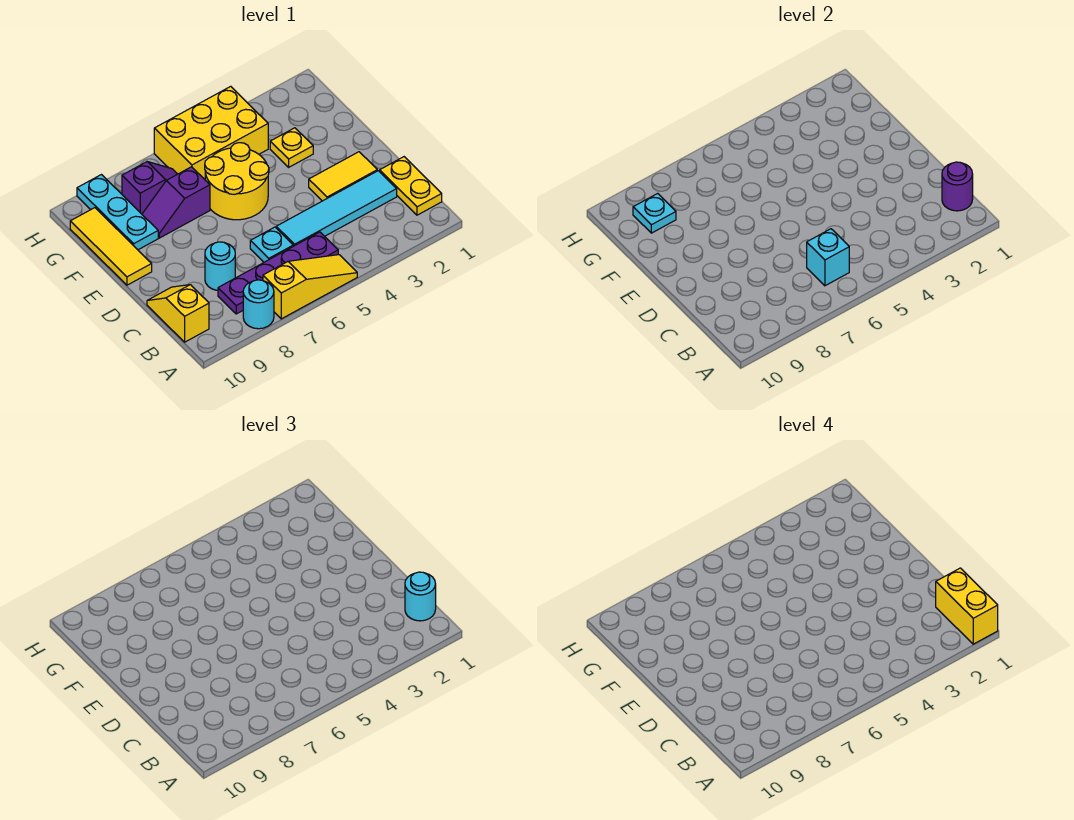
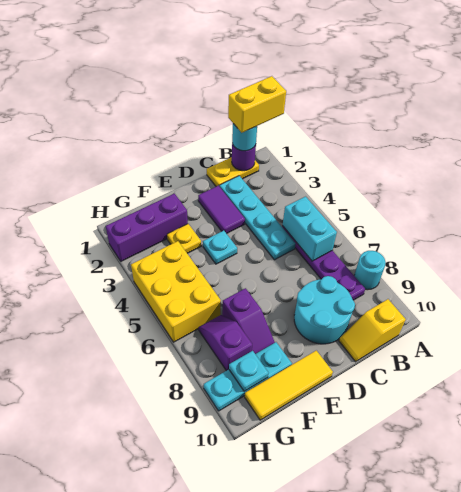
yellow 1x3 slope [263,255,357,319] -> none
cyan 1x1 brick [807,229,849,286] -> cyan 1x2 brick [282,197,337,261]
cyan 1x4 tile [276,171,397,246] -> cyan 1x4 plate [220,176,295,260]
cyan 1x1 plate [250,227,293,262] -> cyan 1x1 plate moved to [203,231,237,264]
cyan 1x1 round brick [205,242,235,290] -> cyan 2x2 round brick [294,276,355,344]
yellow 1x2 tile [309,152,377,201] -> purple 1x2 tile [198,186,245,234]
yellow 2x2 round brick [205,143,269,220] -> none
none -> purple 1x3 brick [106,194,188,261]

